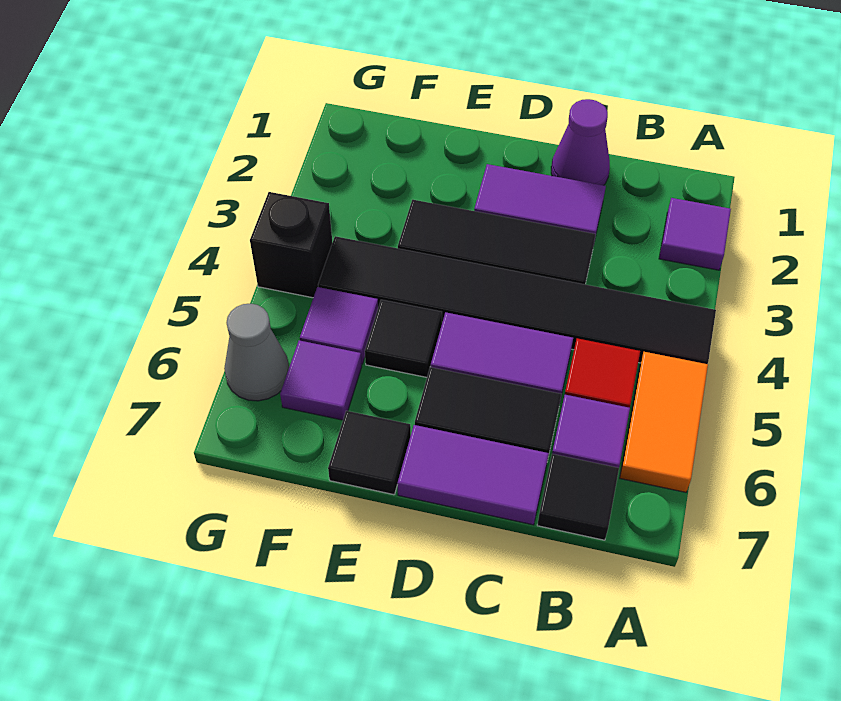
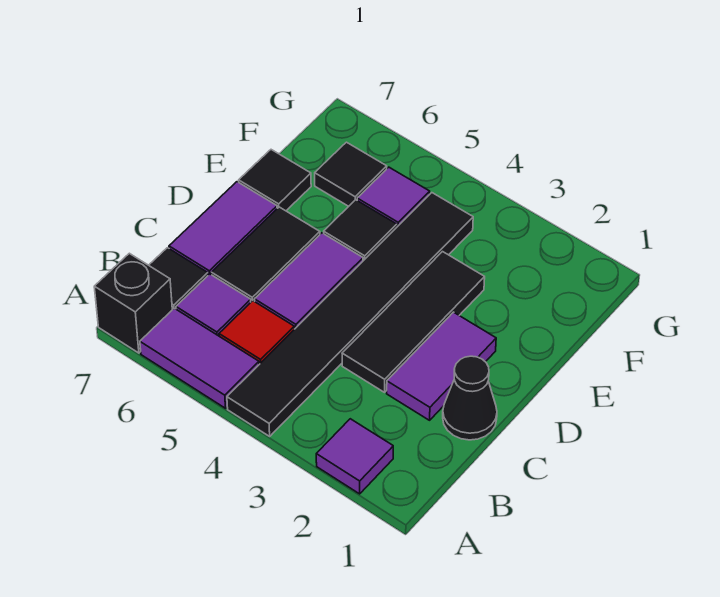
orange 1x2 tile [620,352,708,492] -> purple 1x2 tile [140,308,259,408]
purple 1x1 cone [551,99,610,185] -> black 1x1 cone [443,356,497,440]
purple 1x1 tile [280,340,362,420] -> black 1x1 tile [315,142,387,206]
black 1x1 brick [250,192,333,298] -> black 1x1 brick moved to [94,253,172,353]
grey 1x1 cone [224,304,289,401] -> none

